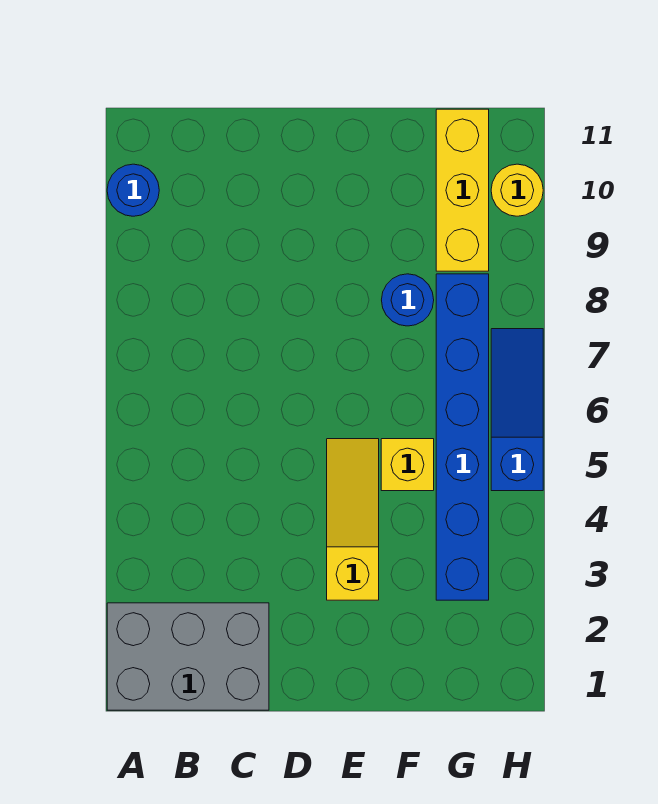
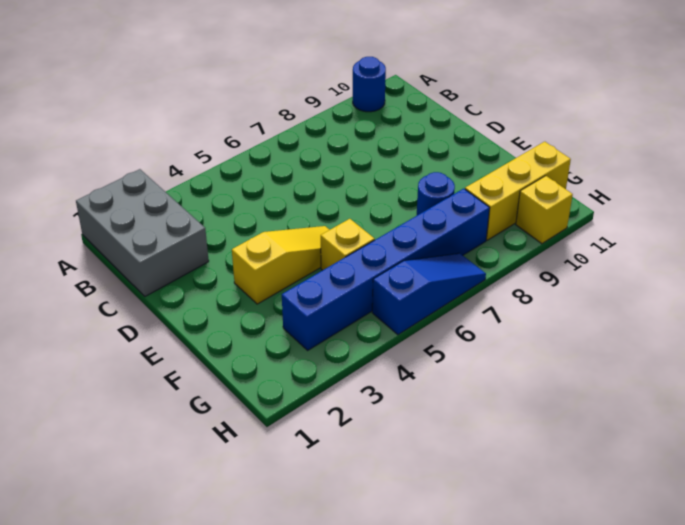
yellow 1x1 round brick [491,164,543,216] -> yellow 1x1 brick [516,176,573,244]

